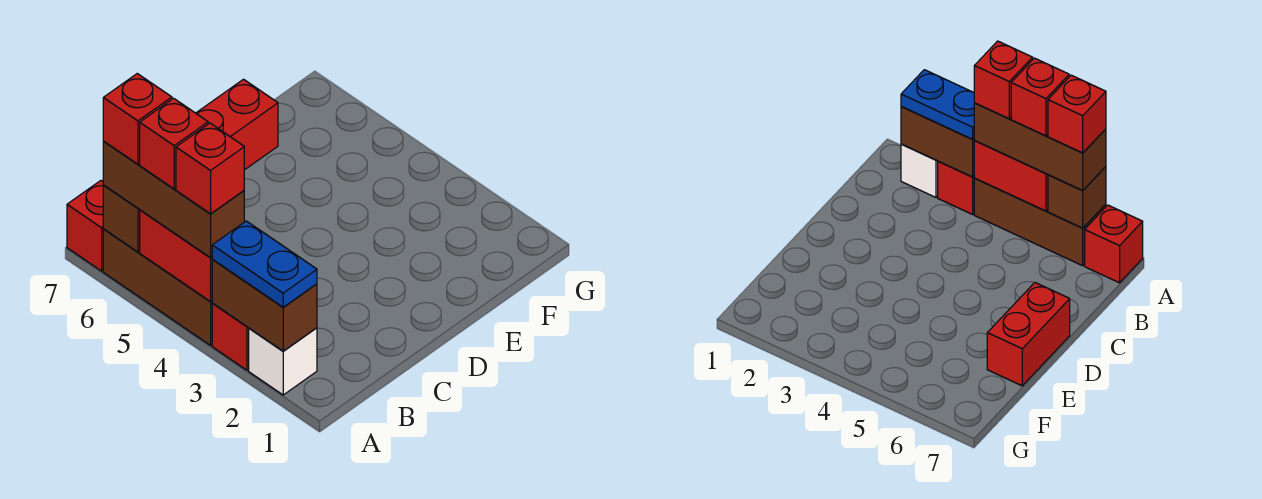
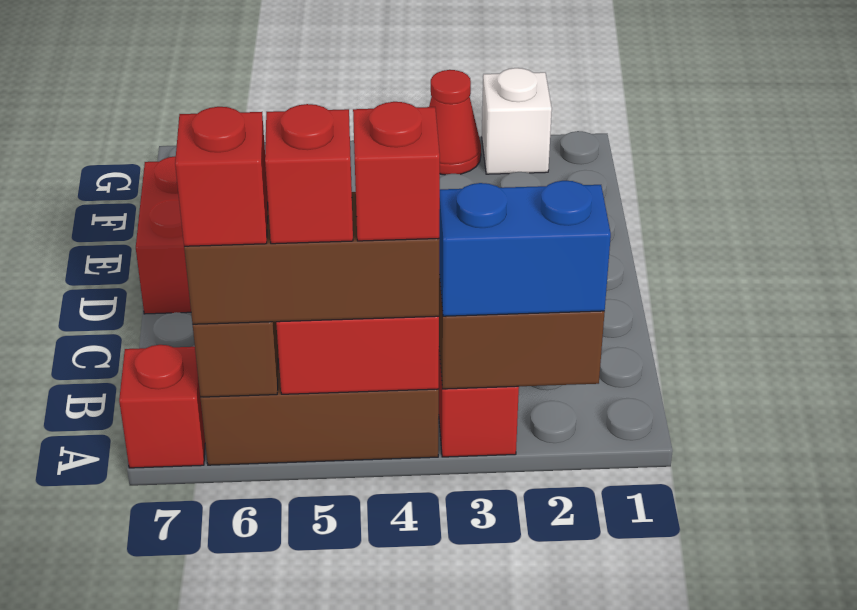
white 1x1 brick [249,328,317,395] -> white 1x1 brick moved to [482,68,552,174]
blue 1x2 plate [212,221,317,307] -> blue 1x2 brick [439,181,611,316]
none -> red 1x1 cone [429,70,481,175]

